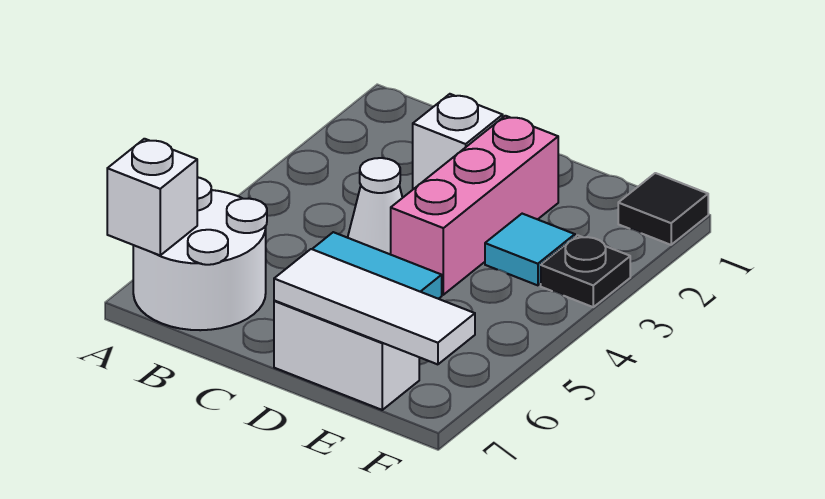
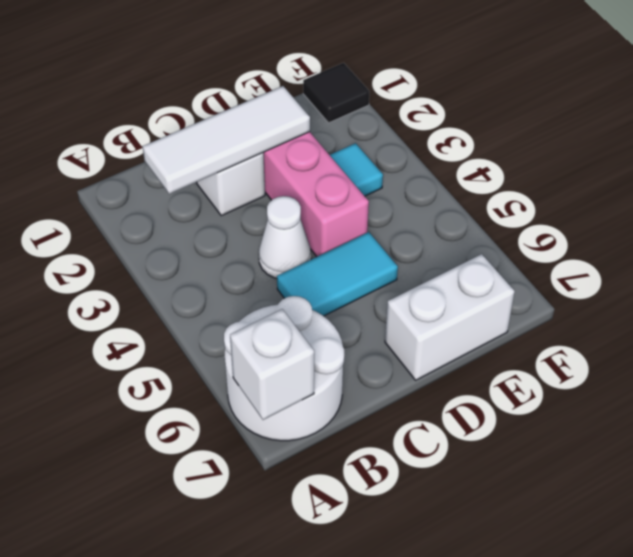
white 1x3 tile [274,249,475,364] -> white 1x3 tile moved to [143,86,310,194]
black 1x1 plate [541,235,630,307] -> none

